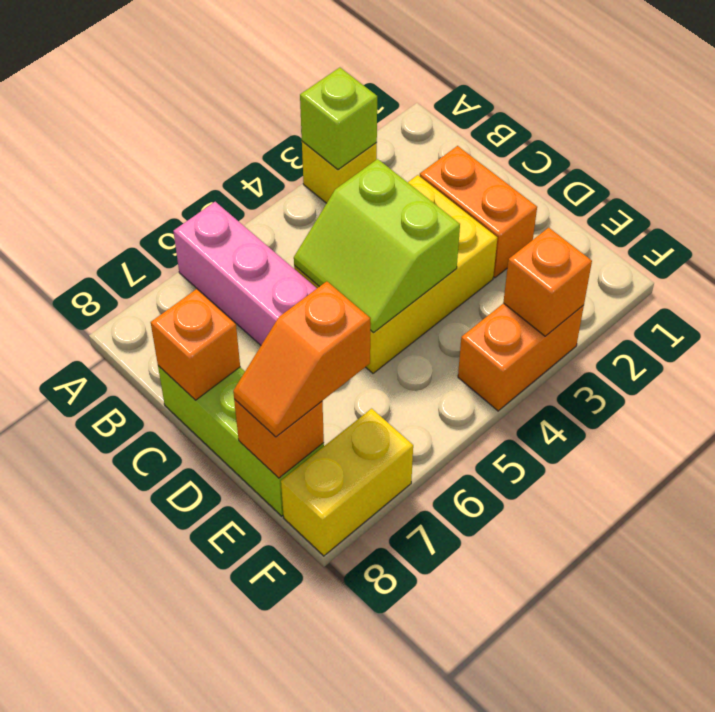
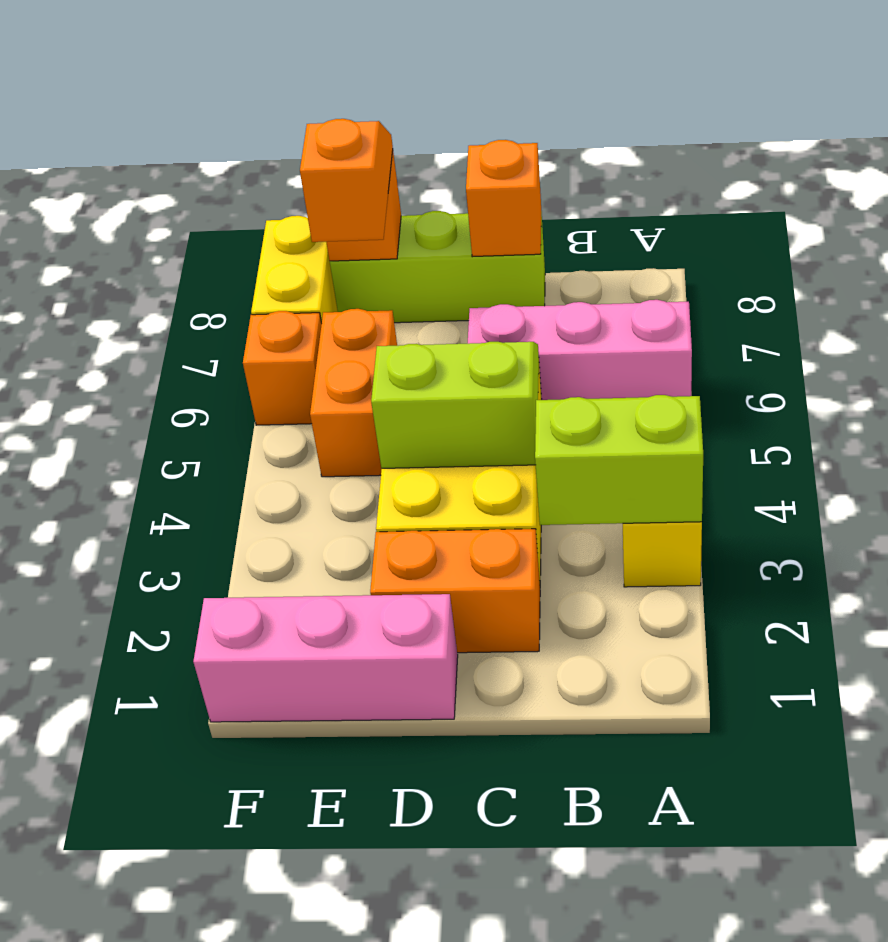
lime 1x1 brick [300,68,377,170] -> lime 1x2 brick [535,395,703,525]
none -> pink 1x3 brick [193,594,458,722]
orange 1x2 brick [458,303,584,411] -> orange 1x2 brick moved to [310,309,397,477]
orange 1x1 brick [503,228,592,336] -> orange 1x1 brick moved to [243,311,322,425]

